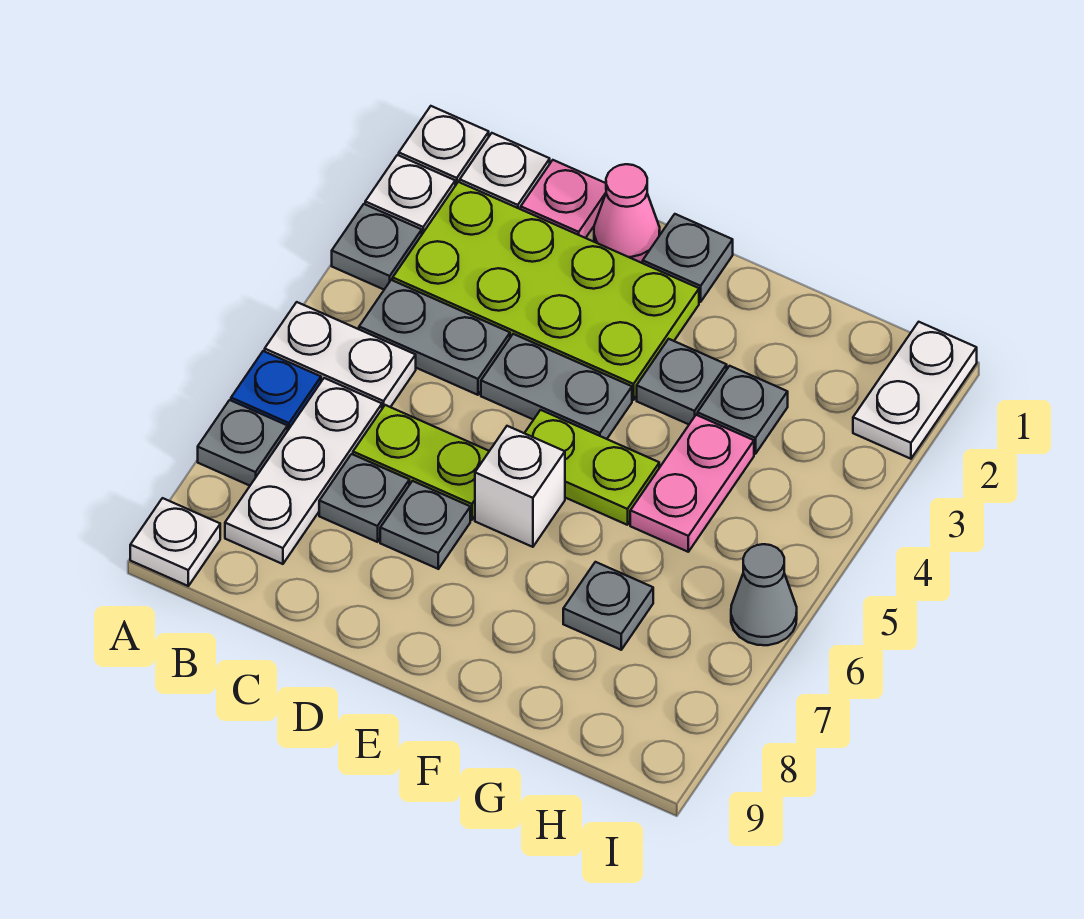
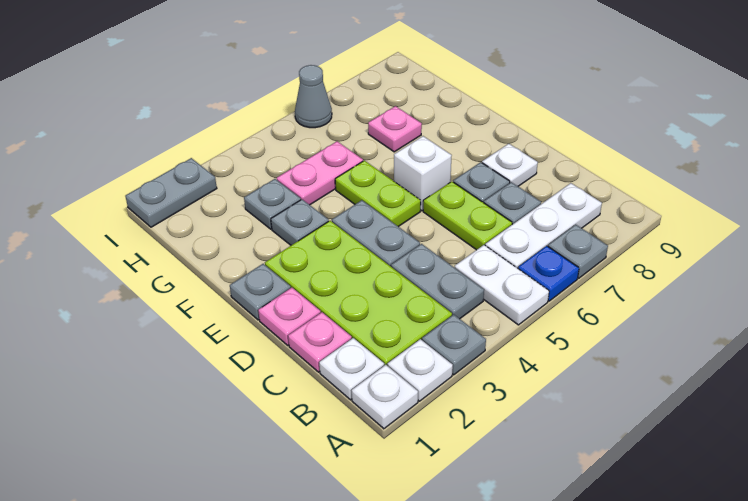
white 1x1 plate [130,498,220,586] -> white 1x1 plate moved to [482,144,538,186]
pink 1x1 cone [594,164,660,263] -> pink 1x1 plate [258,288,321,345]
grey 1x1 plate [563,562,653,650] -> pink 1x1 plate [368,106,422,152]
white 1x2 plate [853,322,977,459] -> grey 1x2 plate [125,158,217,227]

